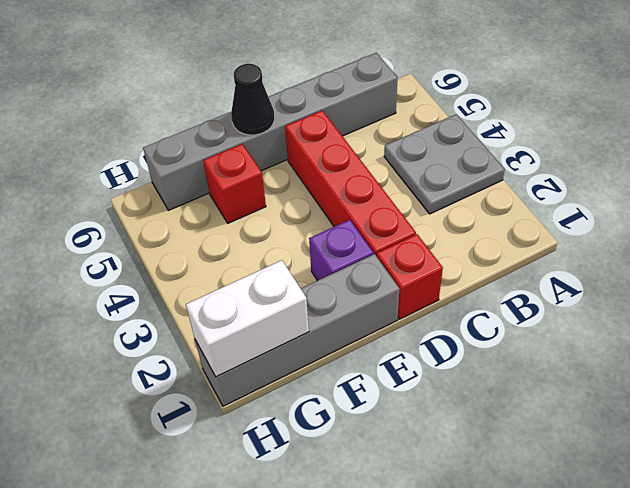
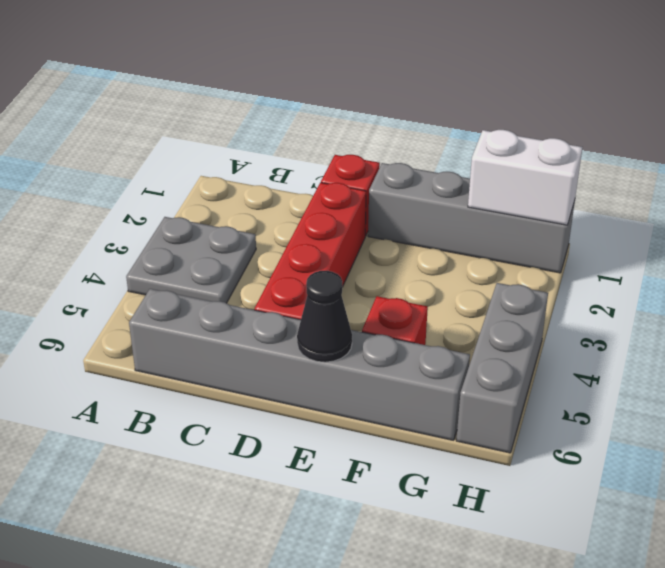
purple 1x1 brick [309,220,373,281] -> none
none -> grey 1x3 brick [456,283,548,453]

